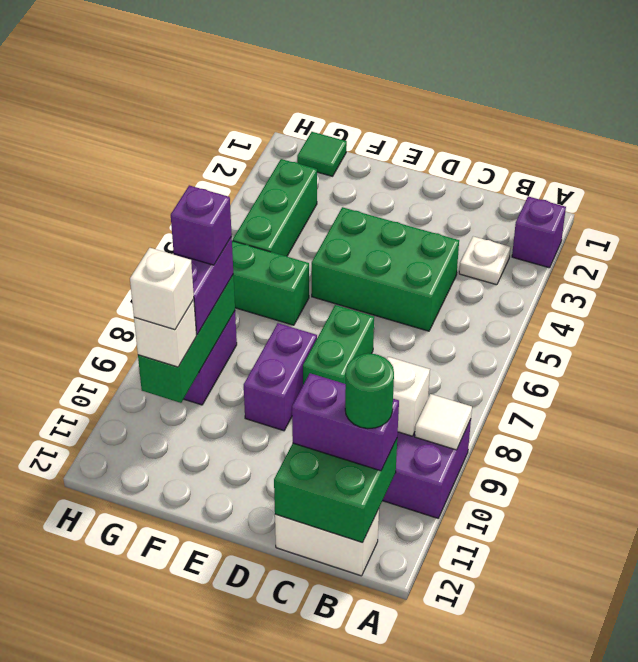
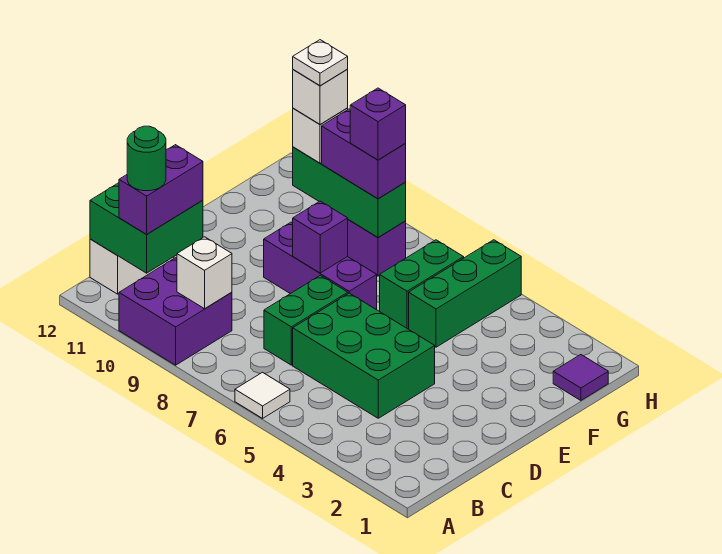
purple 1x1 brick [512,196,566,268] -> purple 1x1 brick moved to [293,201,348,273]
white 1x1 tile [415,394,472,450] -> white 1x1 tile moved to [235,372,290,418]
white 1x1 plate [459,236,511,285] -> white 1x1 plate moved to [293,40,348,86]
green 2x3 brick [312,207,459,331] -> green 2x3 brick turned to [293,293,435,418]
green 1x2 brick [303,305,374,385] -> green 1x2 brick turned to [264,275,348,365]
purple 1x2 brick [244,323,317,431] -> purple 1x3 brick [264,222,377,310]
green 1x1 tile [297,132,347,176] -> purple 1x1 tile [553,355,608,400]
green 1x3 brick [233,159,317,256] -> green 1x3 brick turned to [409,240,521,347]

